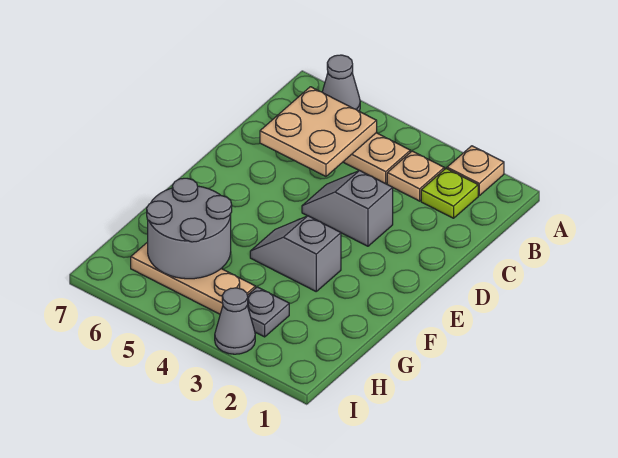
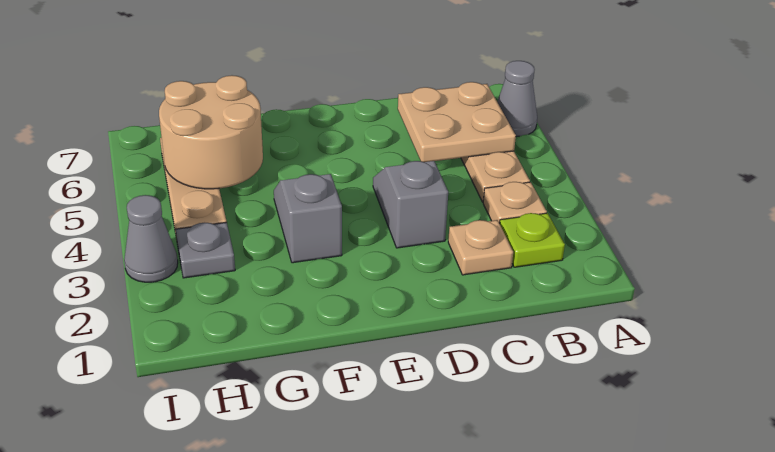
tan 1x1 plate [447,146,504,196] -> tan 1x1 plate moved to [448,220,513,275]
grey 2x2 round brick [147,178,232,279] -> tan 2x2 round brick [159,75,263,189]

